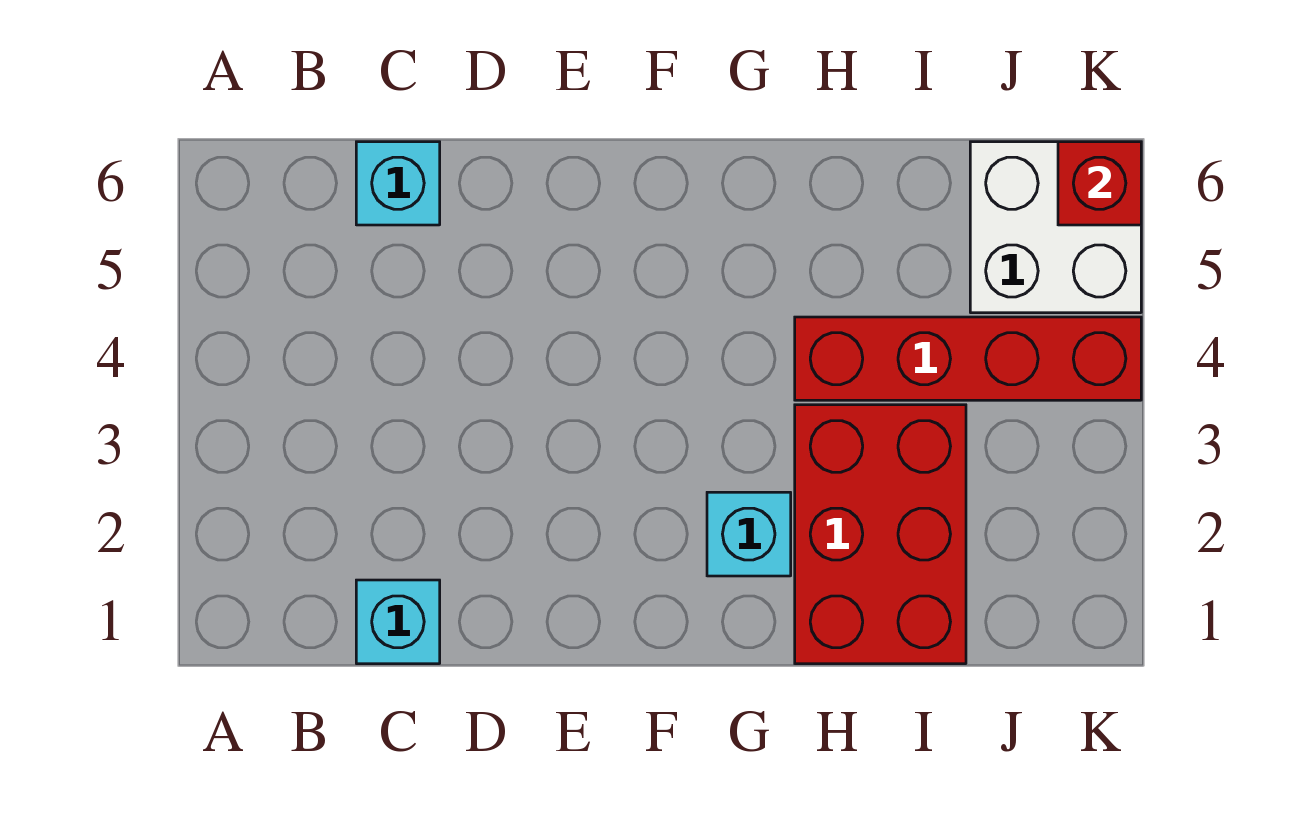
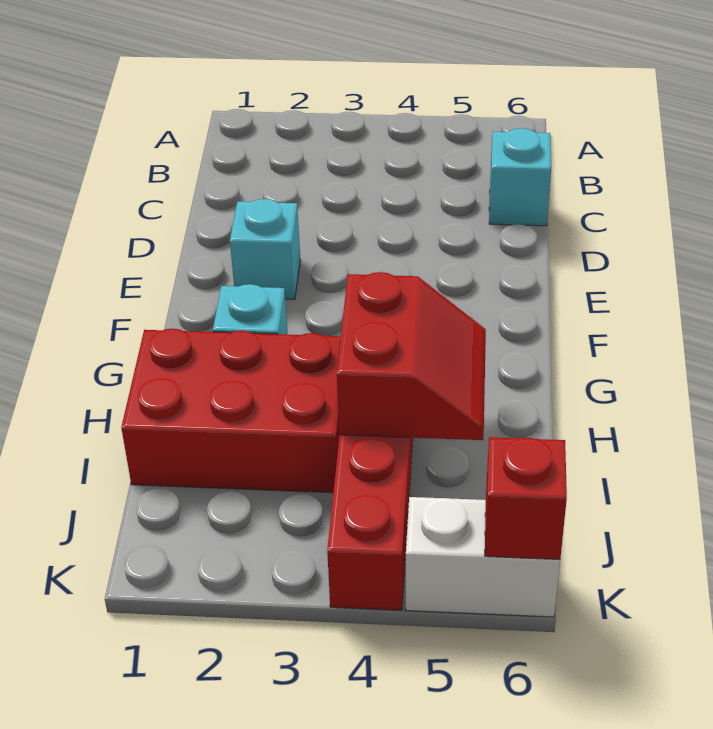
cyan 1x1 brick [356,580,440,664] -> cyan 1x1 brick moved to [230,199,300,300]
none -> red 2x2 slope [337,272,486,440]
white 2x2 brick [970,142,1141,313] -> white 1x2 brick [406,497,560,617]

